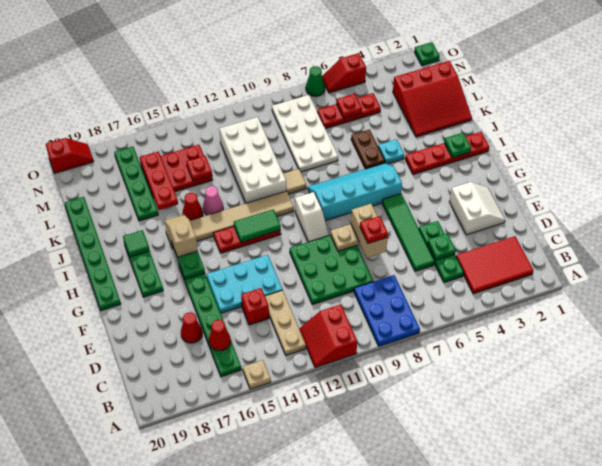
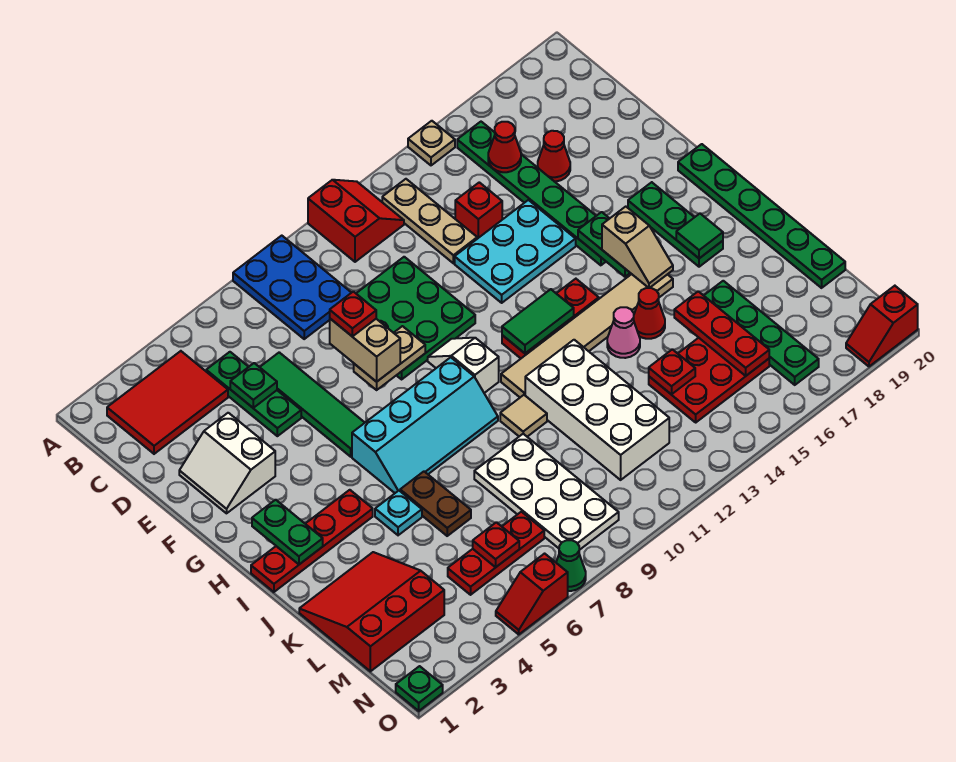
green 1x1 plate [444,133,471,158] -> green 1x2 plate [252,500,323,564]
red 1x2 slope [322,53,366,93] -> red 1x2 slope turned to [496,554,568,634]

